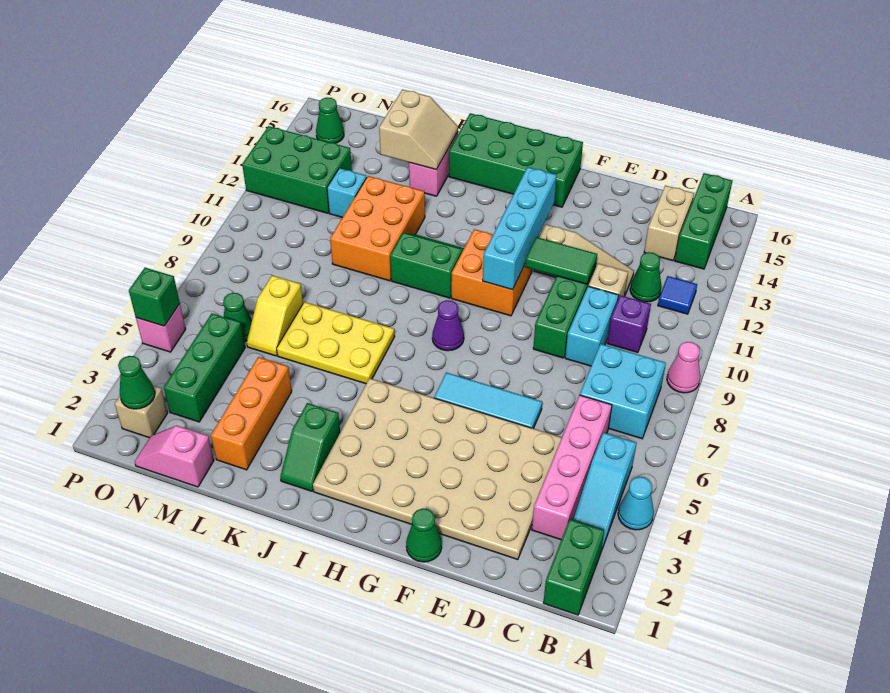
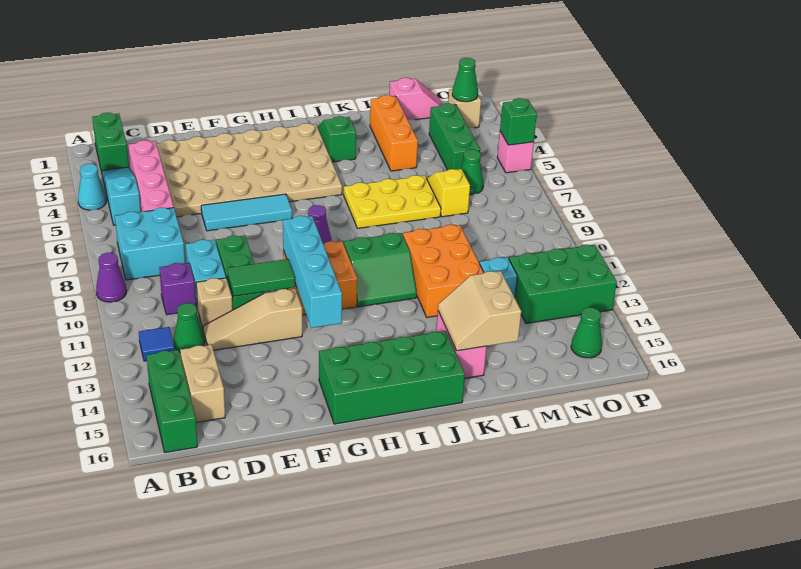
pink 1x1 cone [667,342,700,393] -> purple 1x1 cone [96,253,127,302]
green 1x1 cone [406,509,442,562] -> none

